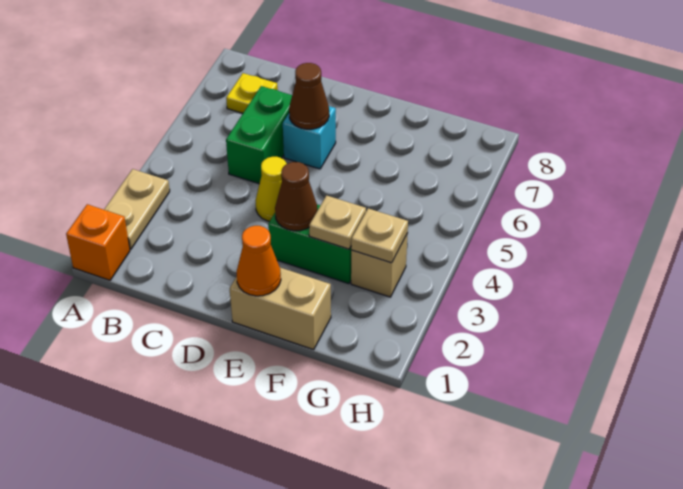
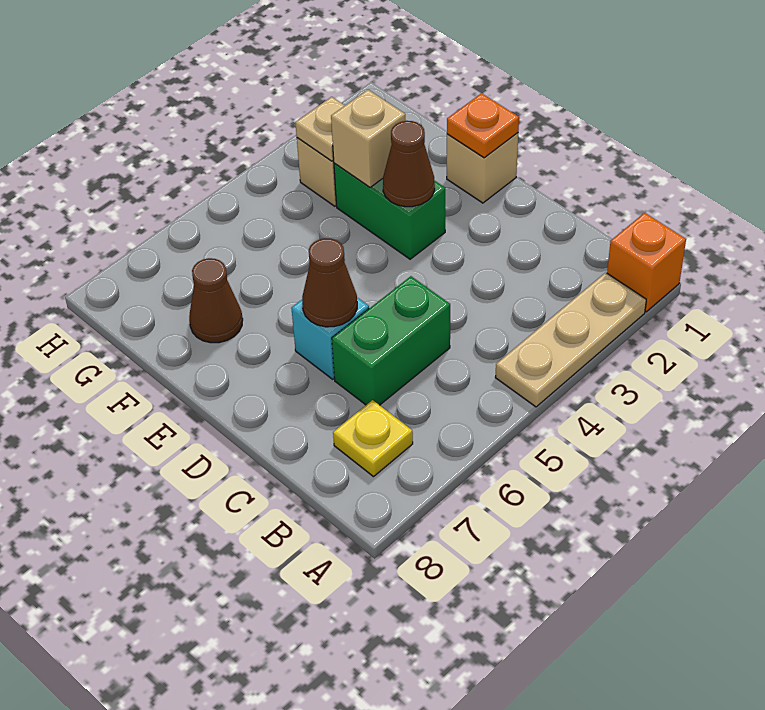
tan 1x2 plate [104,169,170,249] -> tan 1x3 plate [495,272,646,407]
yellow 1x1 cone [255,157,287,221] -> none
tan 1x2 brick [230,268,331,350] -> tan 1x1 brick [447,133,518,203]
orange 1x1 cone [237,226,281,296] -> orange 1x1 plate [447,93,519,158]
tan 1x1 plate [309,195,366,249] -> tan 1x1 brick [331,90,406,187]
none -> brown 1x1 cone [189,258,243,343]

